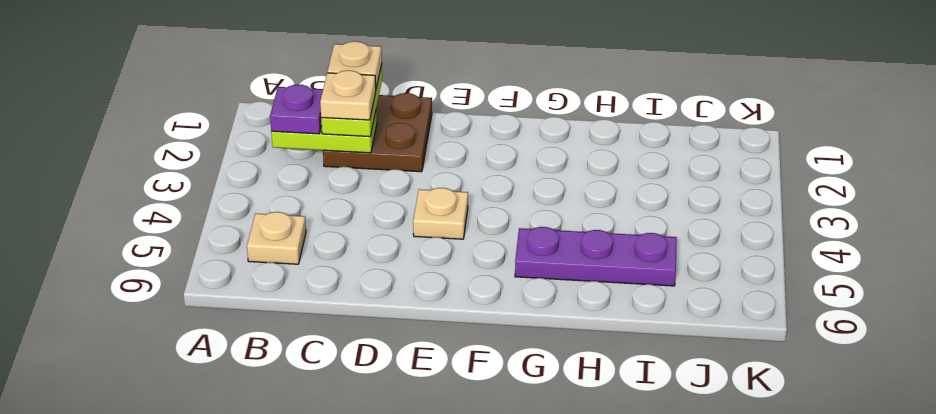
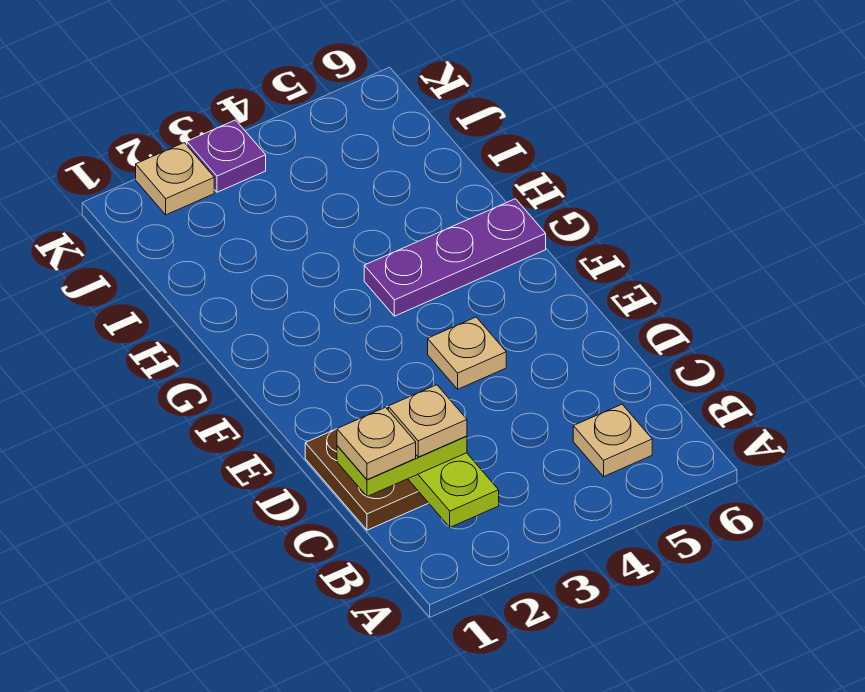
purple 1x1 plate [270,85,323,134] -> purple 1x1 plate moved to [187,120,266,192]
purple 1x3 plate [515,227,677,286] -> purple 1x3 plate turned to [364,199,546,316]
none -> tan 1x1 plate [136,143,214,215]

